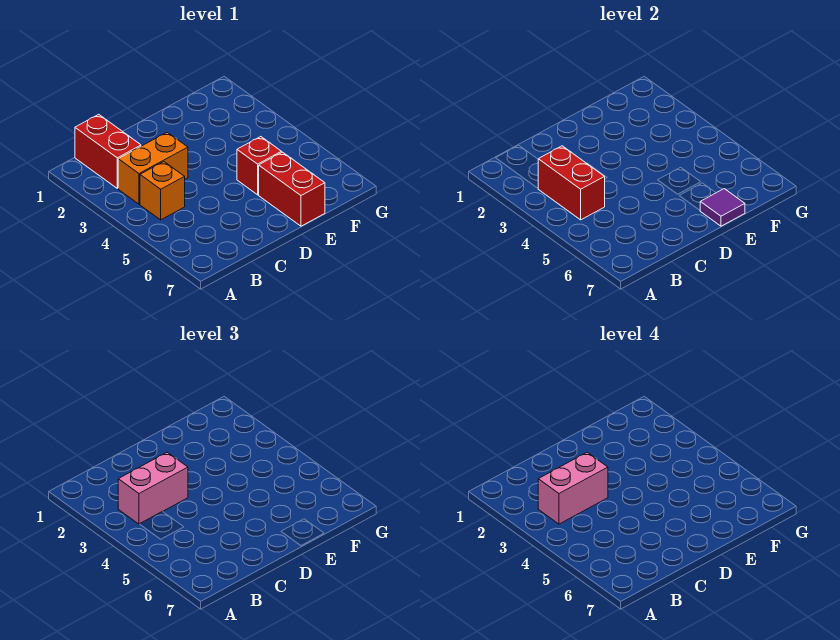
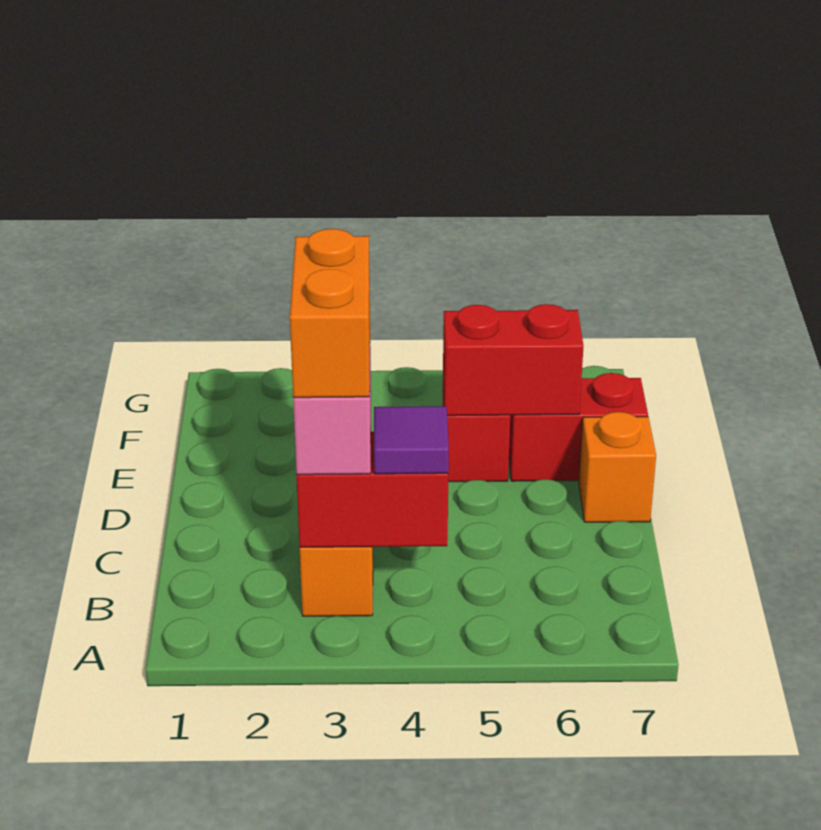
red 1x2 brick [75,114,141,188] -> red 1x2 brick moved to [443,304,584,416]
pink 1x2 brick [538,452,608,524] -> orange 1x2 brick [290,229,370,398]
orange 1x1 brick [140,162,185,220] -> orange 1x1 brick moved to [579,412,656,522]
purple 1x1 tile [700,189,745,226] -> purple 1x1 tile moved to [374,406,449,474]

